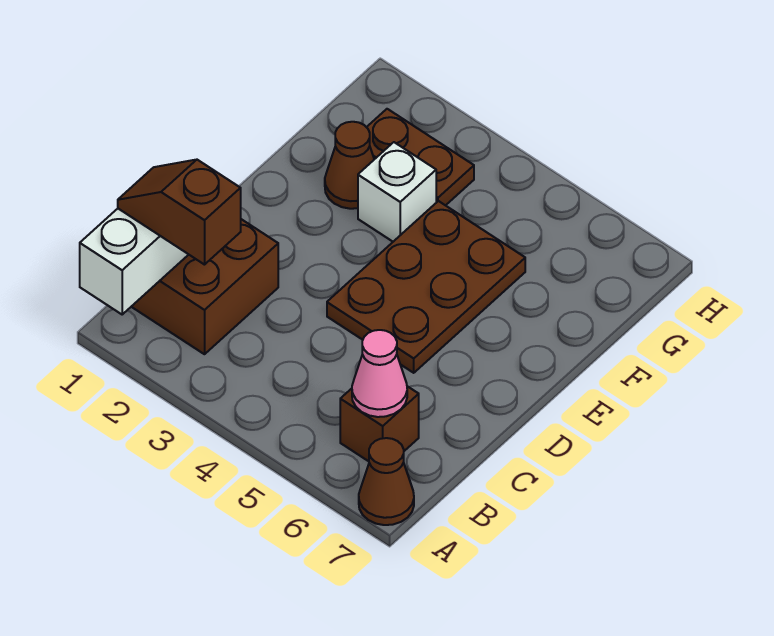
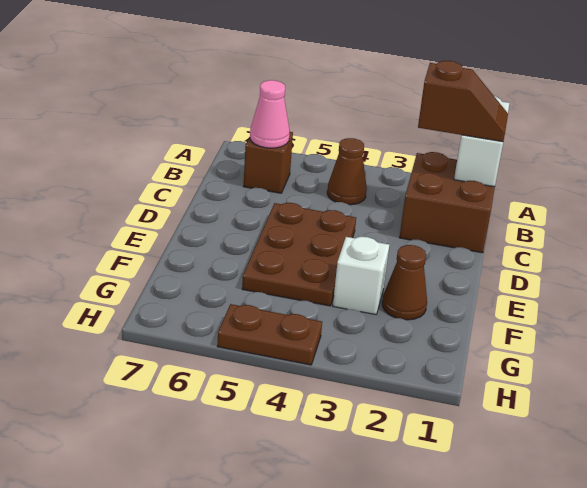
brown 1x1 cone [359,438,414,525] -> brown 1x1 cone moved to [327,138,367,205]
brown 1x2 plate [367,109,474,206] -> brown 1x2 plate moved to [217,304,322,365]

